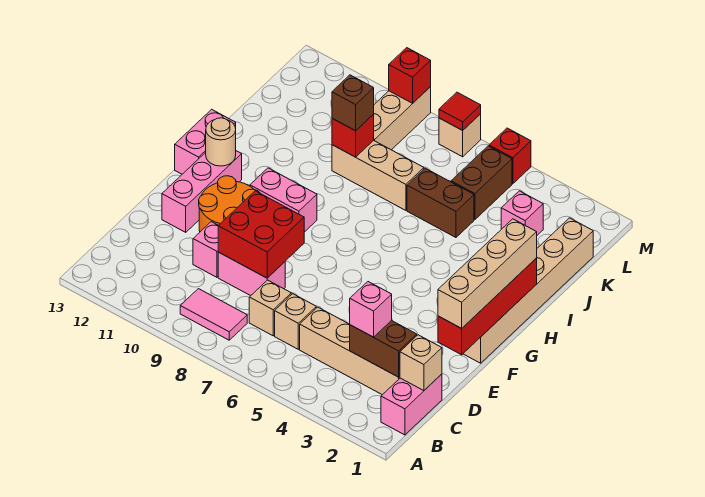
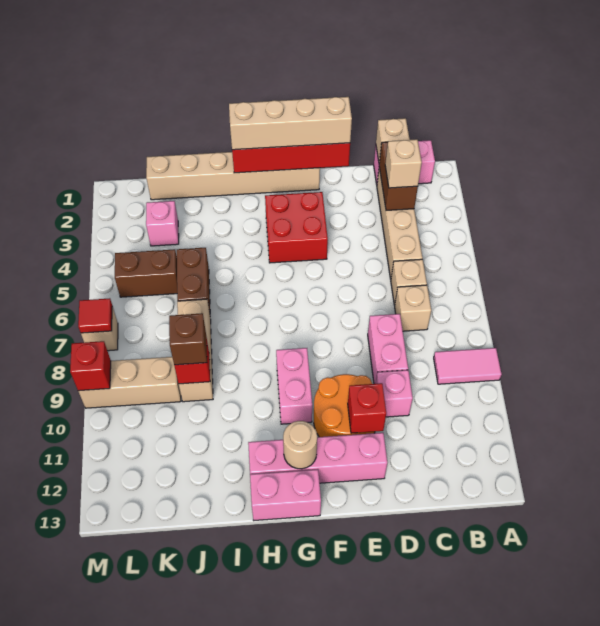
pink 1x2 tile [180,289,247,340] -> pink 1x2 tile turned to [434,348,501,384]
pink 1x1 brick [350,282,392,337] -> tan 1x1 brick [385,139,422,188]
red 2x2 brick [218,191,304,278] -> red 2x2 brick moved to [265,192,328,263]
pink 1x3 brick [162,151,242,232] -> pink 1x4 brick [248,433,387,483]
red 1x1 brick [489,128,531,184] -> red 1x1 brick moved to [348,383,386,433]

